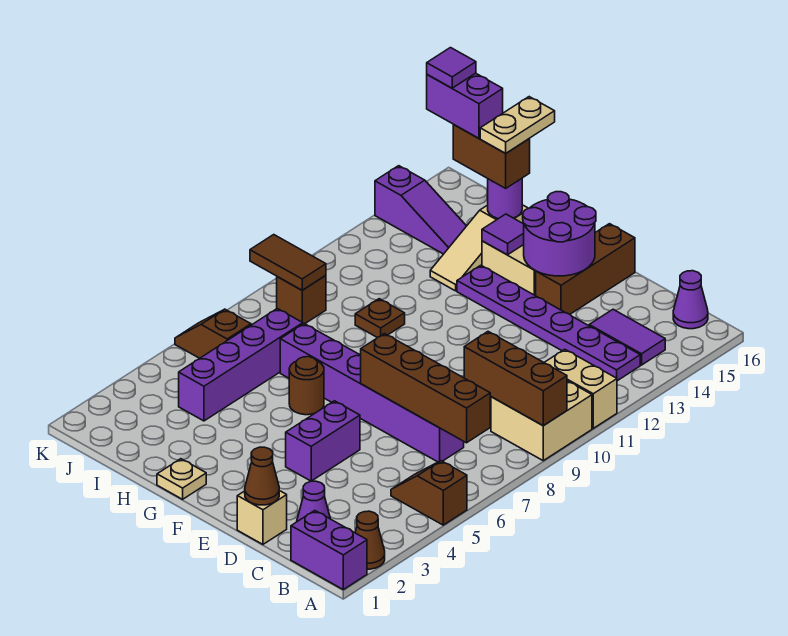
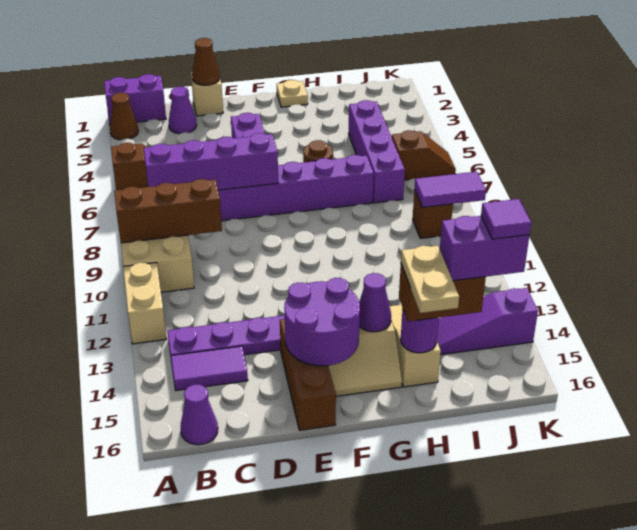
tan 1x2 brick [544,349,617,428] -> tan 1x2 brick turned to [123,263,166,344]
brown 1x4 brick [361,334,490,443] -> purple 1x4 brick [144,133,278,190]
purple 1x1 tile [482,214,524,255] -> purple 1x1 cone [359,273,391,332]
brown 1x1 plate [355,299,405,337] -> none
brown 1x2 tile [250,235,326,290] -> purple 1x2 tile [415,172,486,208]

